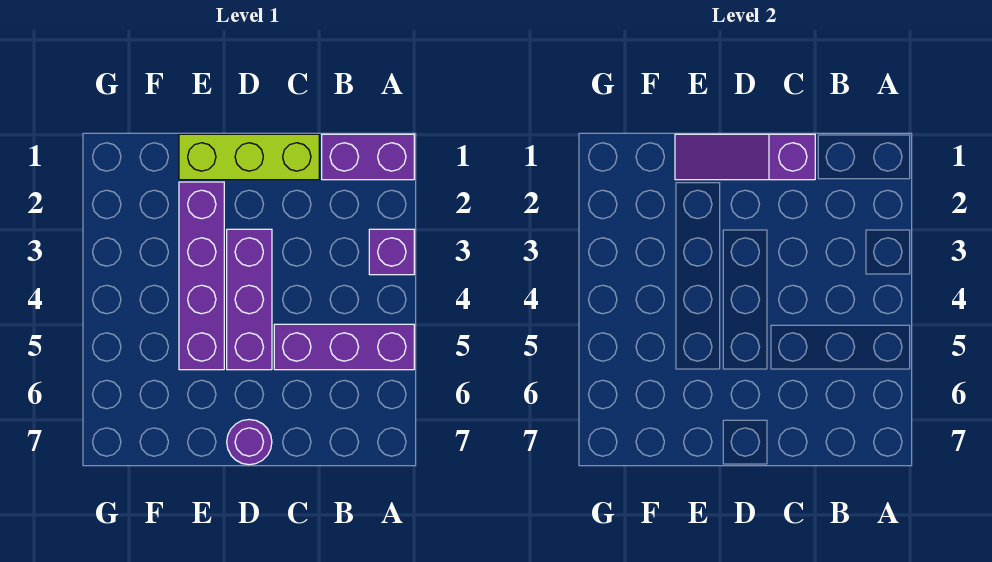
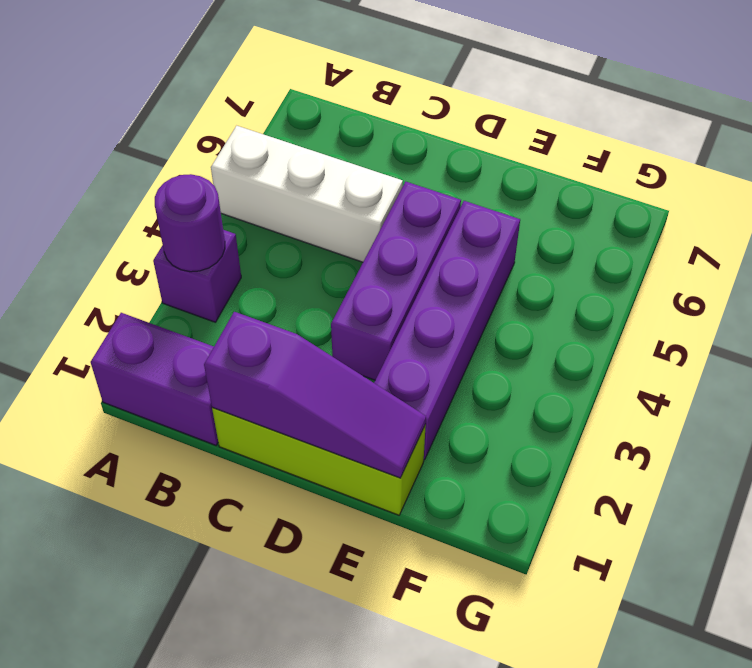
purple 1x3 brick [274,324,414,370] -> white 1x3 brick [211,126,403,262]
purple 1x1 round brick [227,419,272,465] -> purple 1x1 round brick moved to [155,174,225,272]

